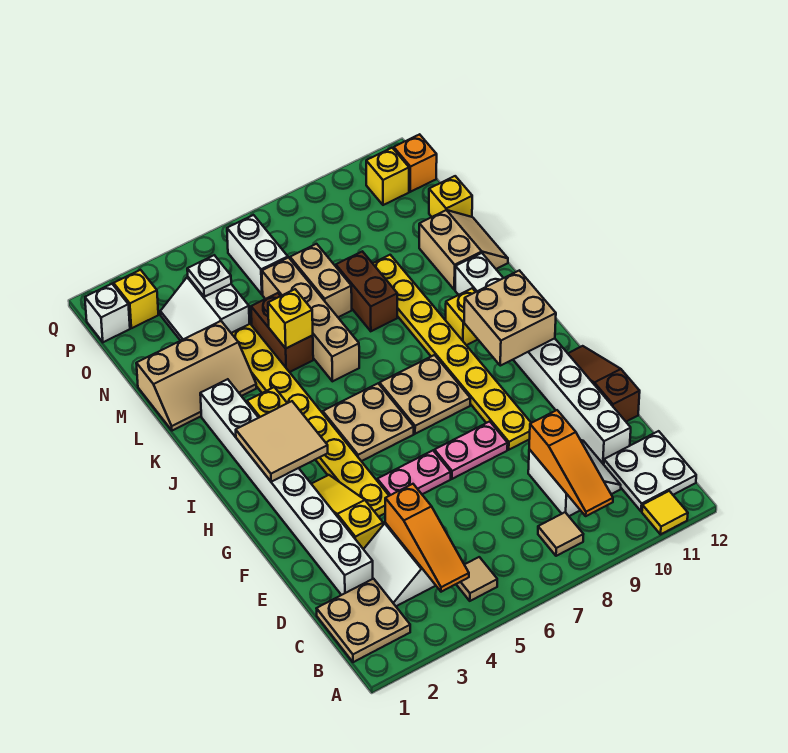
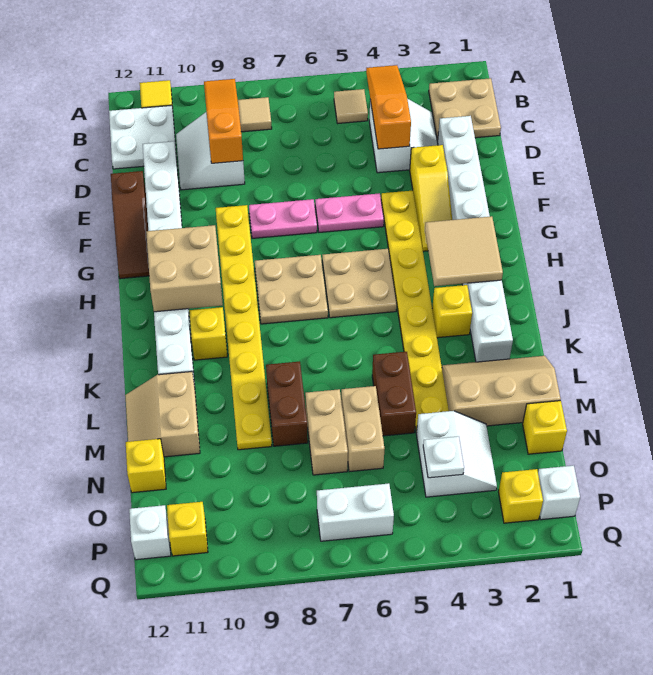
tan 1x4 brick [262,258,359,381] -> tan 1x2 brick [341,386,384,472]
yellow 1x1 brick [268,289,313,348] -> yellow 1x1 brick moved to [523,401,567,454]
white 1x2 brick [227,215,288,294] -> white 1x2 brick turned to [317,483,394,541]
orange 1x1 brick [394,134,437,192] -> white 1x1 brick [129,505,171,560]

